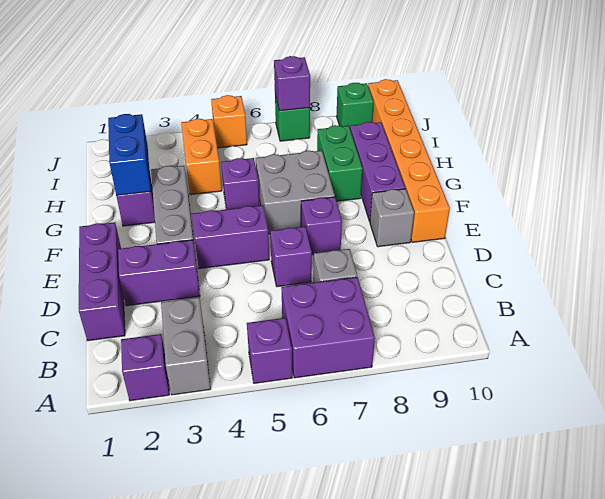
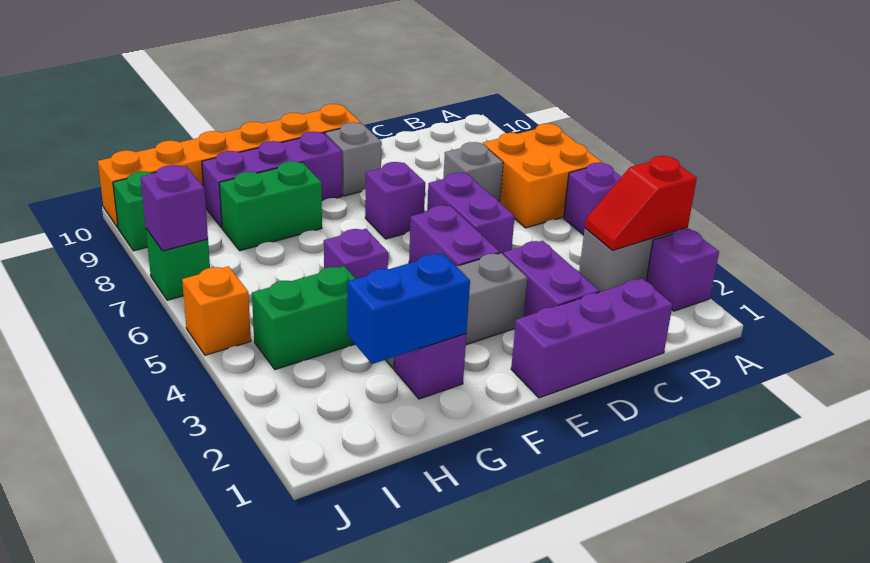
none -> red 1x2 slope [585,156,697,250]
purple 2x2 brick [281,277,375,378] -> orange 2x2 brick [483,124,602,228]
purple 1x1 brick [270,227,312,287] -> purple 1x2 brick [427,173,515,254]
grey 2x2 brick [256,151,335,234] -> none
orange 1x2 brick [181,119,222,195] -> green 1x2 brick [252,266,355,369]

